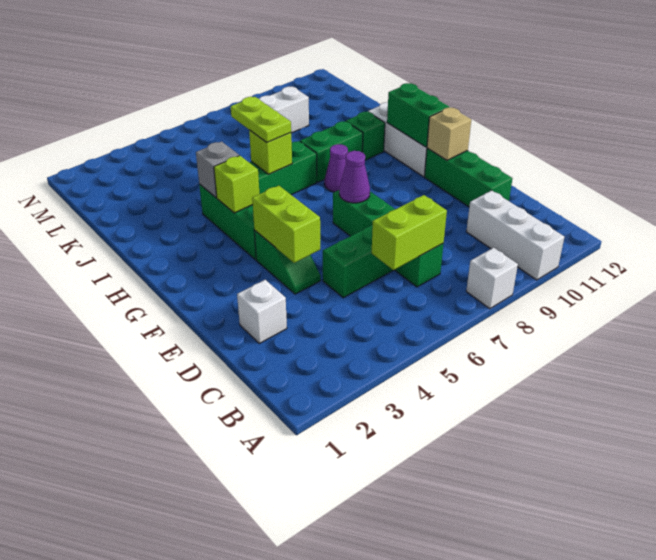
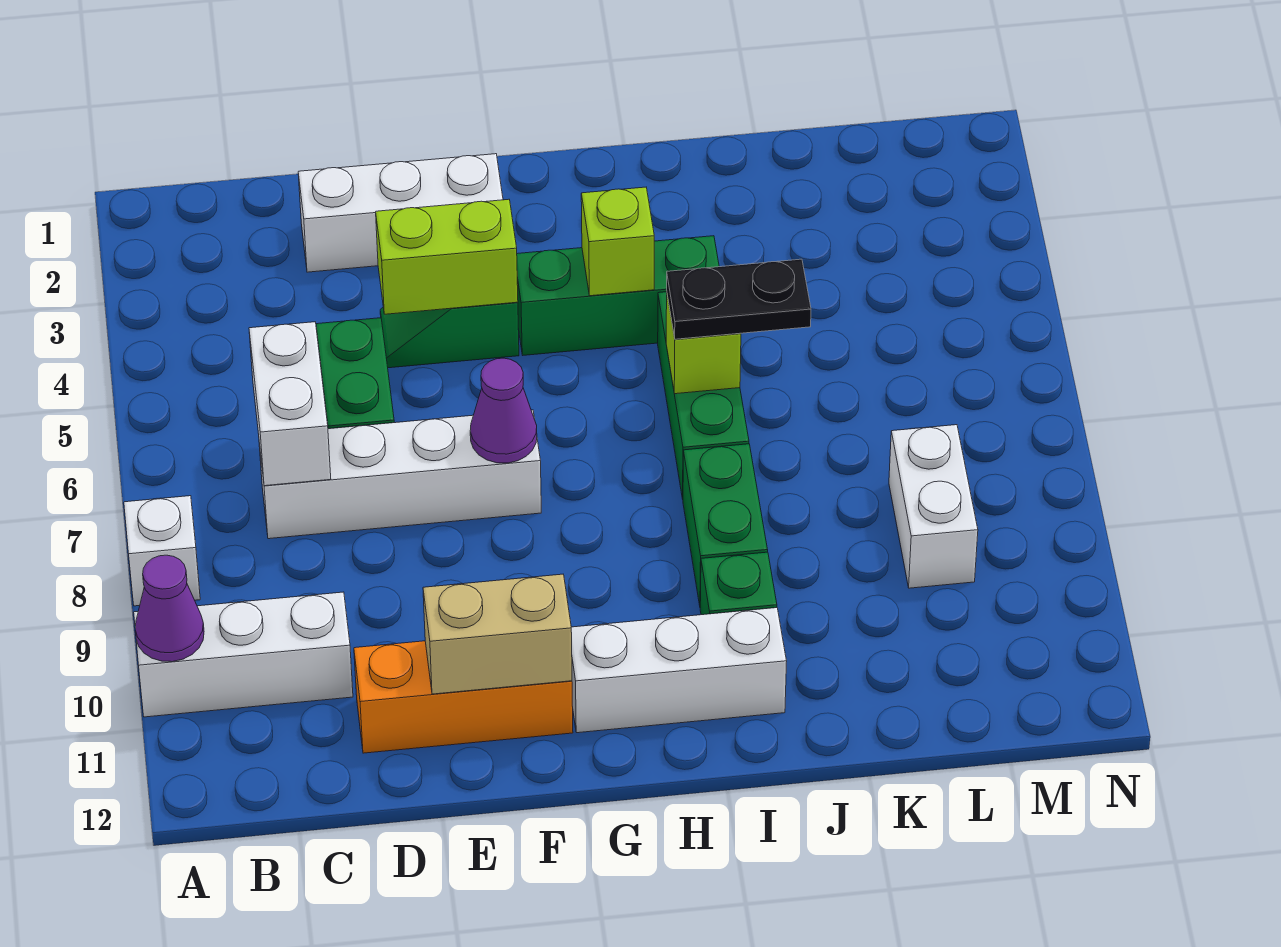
lime 1x2 brick [372,195,447,270] -> white 1x2 brick [249,322,331,486]
green 1x4 brick [333,190,443,287] -> white 1x4 brick [259,410,541,539]
white 1x1 brick [237,280,287,343] -> white 1x3 brick [298,154,503,272]
green 1x3 brick [425,148,513,207] -> orange 1x3 brick [354,641,573,753]
tan 1x1 brick [427,107,471,160] -> tan 1x2 brick [423,574,572,694]
green 1x2 brick [387,83,450,147] -> none
purple 1x1 cone [324,144,348,192] -> purple 1x1 cone moved to [135,555,204,662]
grey 1x1 brick [196,142,239,198] -> none
lime 1x2 plate [231,97,291,142] -> black 1x2 plate [667,259,811,339]

